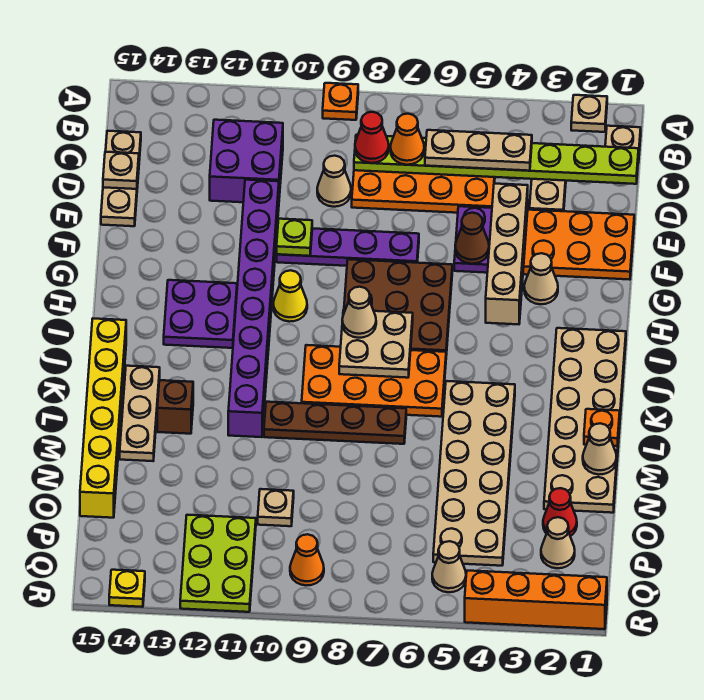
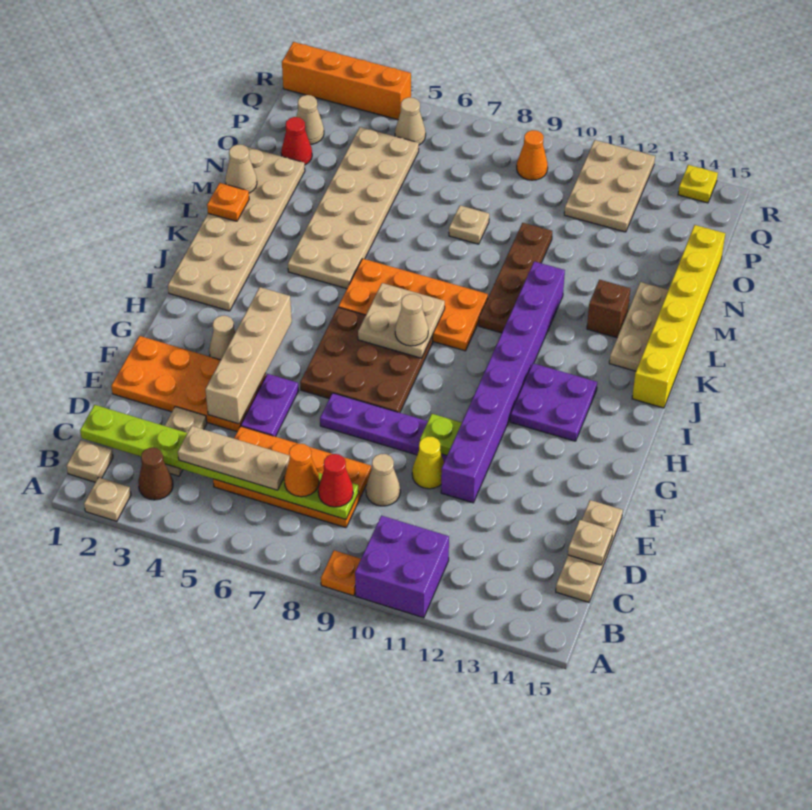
purple 2x2 brick [210,120,283,202] -> purple 2x2 brick moved to [355,516,449,618]
brown 1x1 cone [455,213,489,264] -> brown 1x1 cone moved to [138,448,173,500]
yellow 1x1 cone [273,270,307,322] -> yellow 1x1 cone moved to [412,436,444,489]
brown 1x4 plate [264,402,406,444] -> brown 1x4 plate turned to [479,223,552,333]
tan 1x1 plate [258,489,294,526] -> tan 1x1 plate moved to [449,205,489,244]
lime 2x3 plate [180,515,256,612] -> tan 2x3 plate [564,140,655,232]

